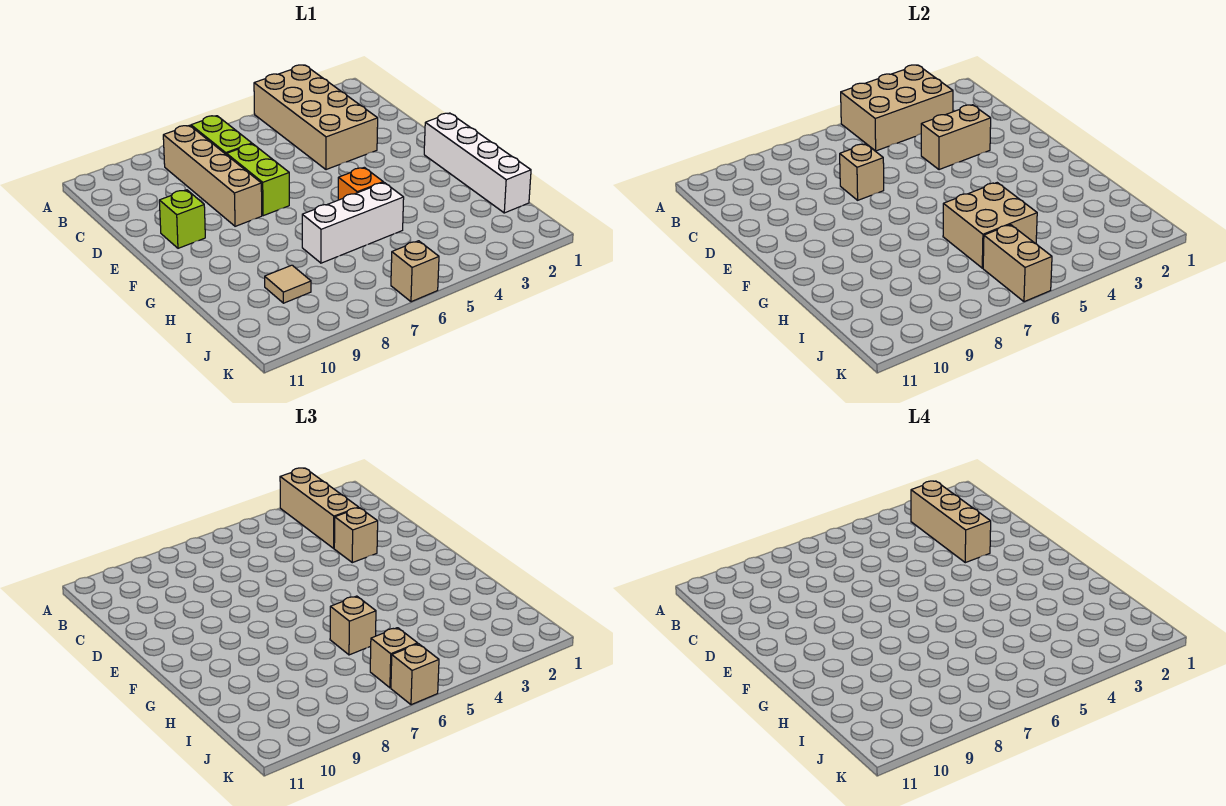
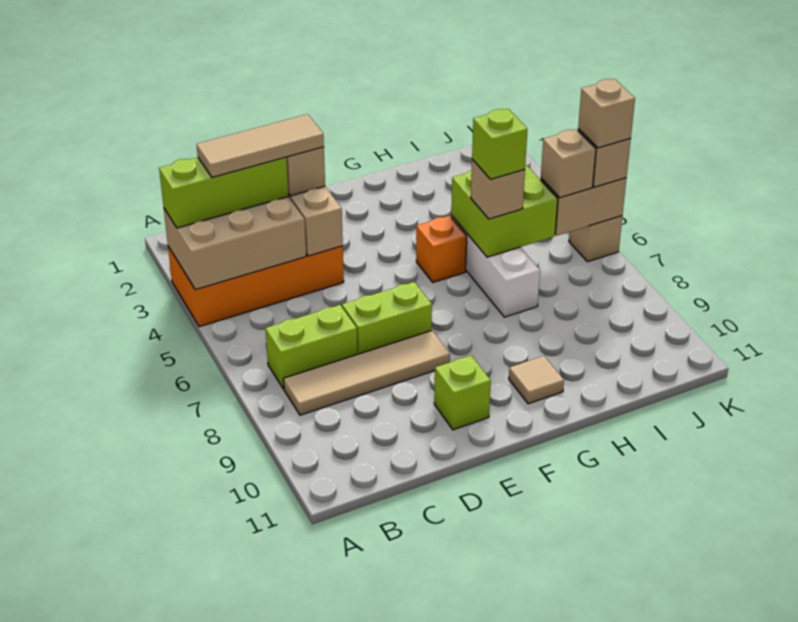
tan 2x4 brick [254,65,378,170] -> orange 2x4 brick [168,246,344,327]
tan 2x3 brick [841,65,953,151] -> tan 2x3 brick turned to [164,197,306,290]
tan 1x3 brick [280,468,359,548] -> lime 1x3 brick [159,157,289,228]
tan 1x3 brick [911,481,991,563] -> tan 1x3 tile [197,114,324,177]
tan 1x4 brick [163,125,262,226] -> tan 1x4 tile [283,331,450,415]
tan 1x1 brick [840,144,884,200] -> tan 1x1 brick moved to [578,79,635,148]
white 1x4 brick [424,113,531,213] -> none
tan 2x2 brick [943,183,1037,268] -> lime 2x2 brick [451,164,558,257]
none -> lime 1x1 brick [472,109,527,179]
tan 1x1 tile [265,265,311,303] -> tan 1x1 tile moved to [509,356,564,404]

